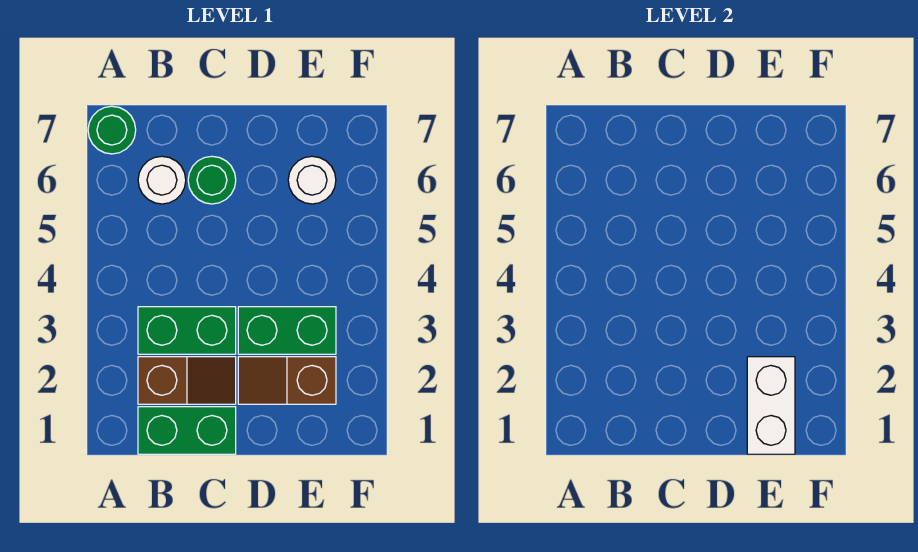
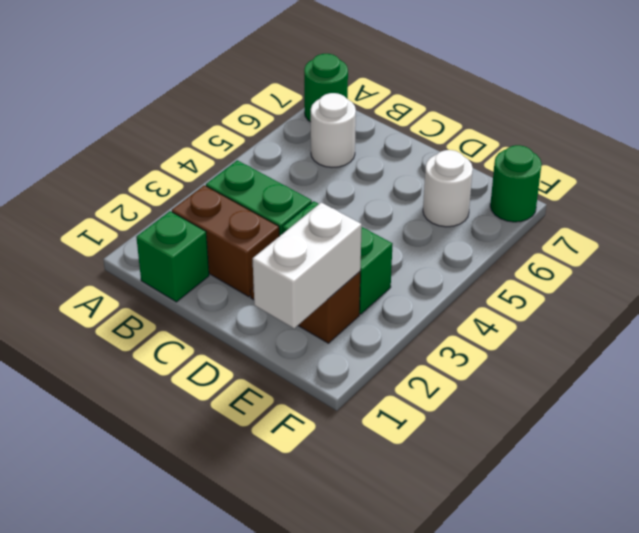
green 1x2 brick [138,407,236,454] -> green 1x1 brick [136,211,209,302]
brown 1x2 slope [138,357,236,404] -> brown 1x2 brick [172,185,279,297]
green 1x1 round brick [188,156,236,204] -> green 1x1 round brick moved to [490,145,542,222]

